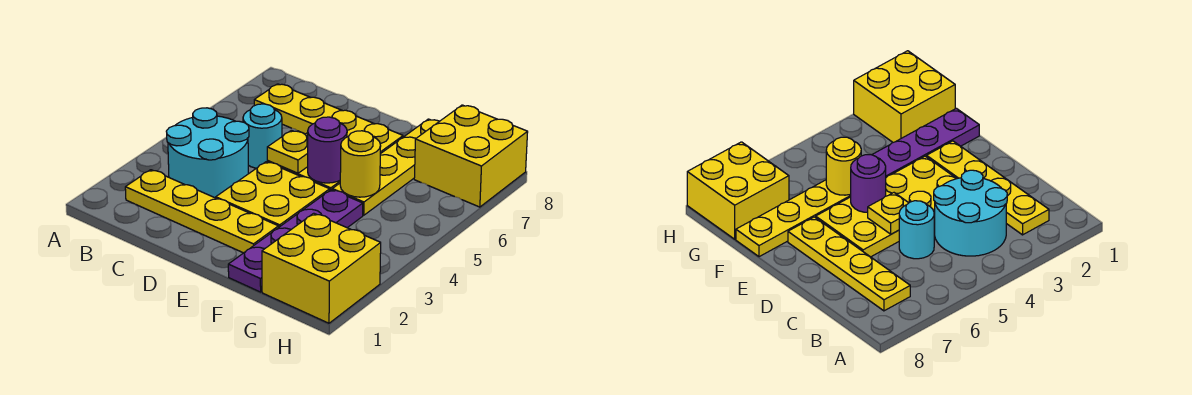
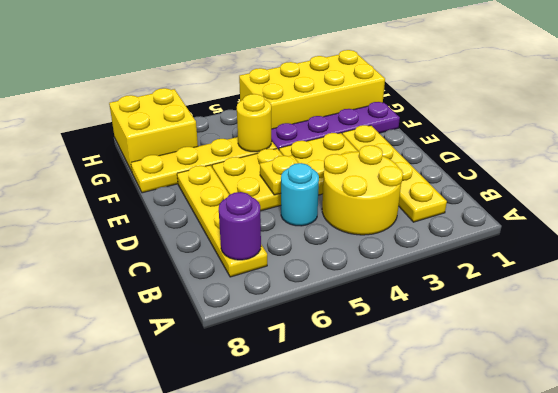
cyan 2x2 round brick [166,108,249,198] -> yellow 2x2 round brick [322,145,403,235]
purple 1x1 round brick [308,117,347,183] -> purple 1x1 round brick moved to [219,192,261,260]
yellow 2x2 brick [262,213,381,323] -> yellow 2x4 brick [239,50,385,129]

